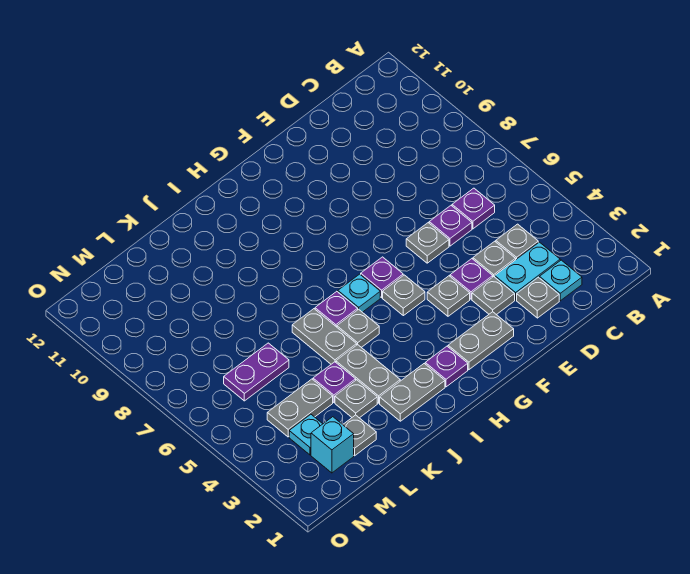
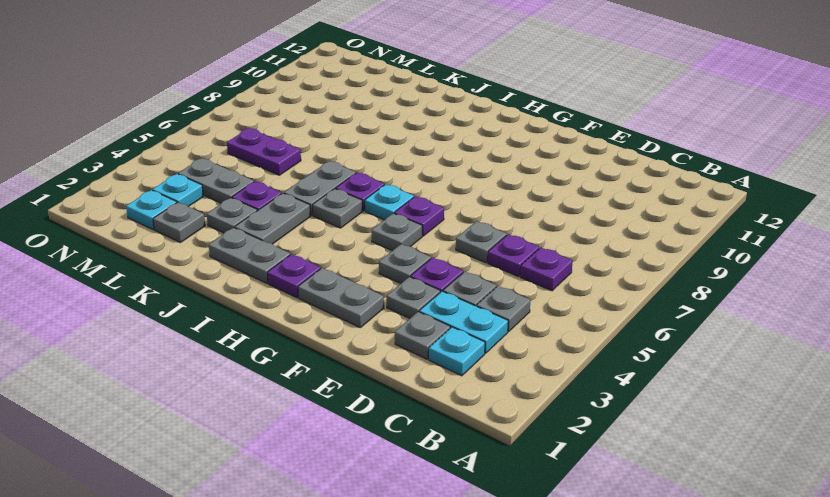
cyan 1x1 brick [311,417,354,473] -> cyan 1x1 plate [126,190,177,230]

